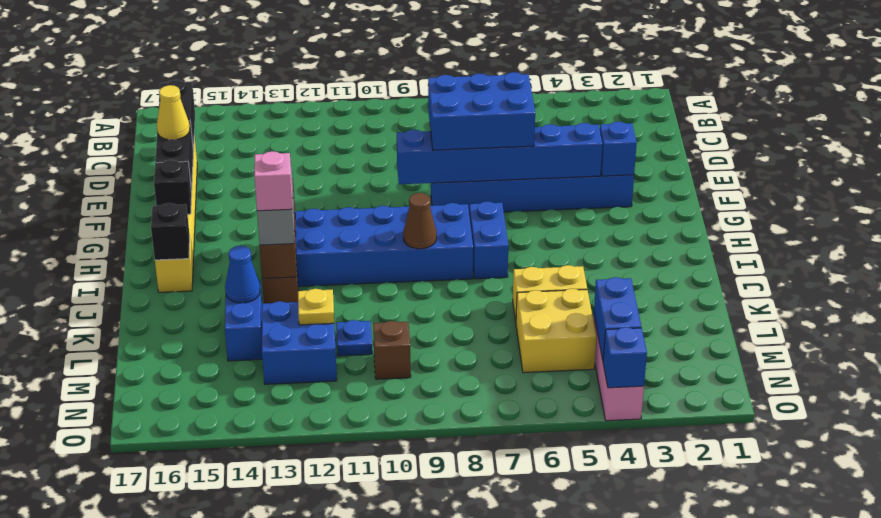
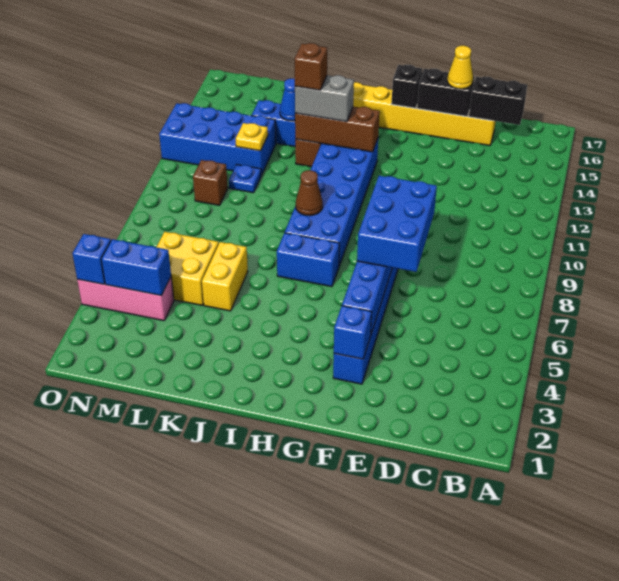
black 1x1 brick [151,203,190,260] -> none
pink 1x1 brick [254,151,292,211] -> brown 1x1 brick [295,43,327,90]
blue 2x2 brick [262,301,337,384] -> blue 2x4 brick [159,103,276,176]

